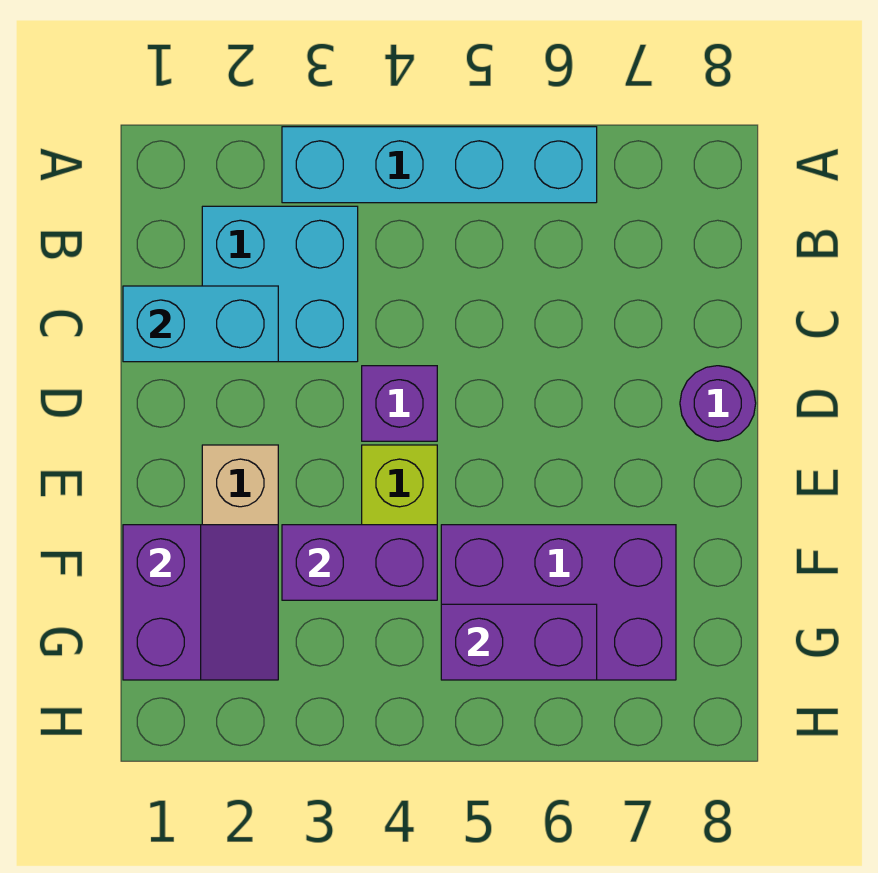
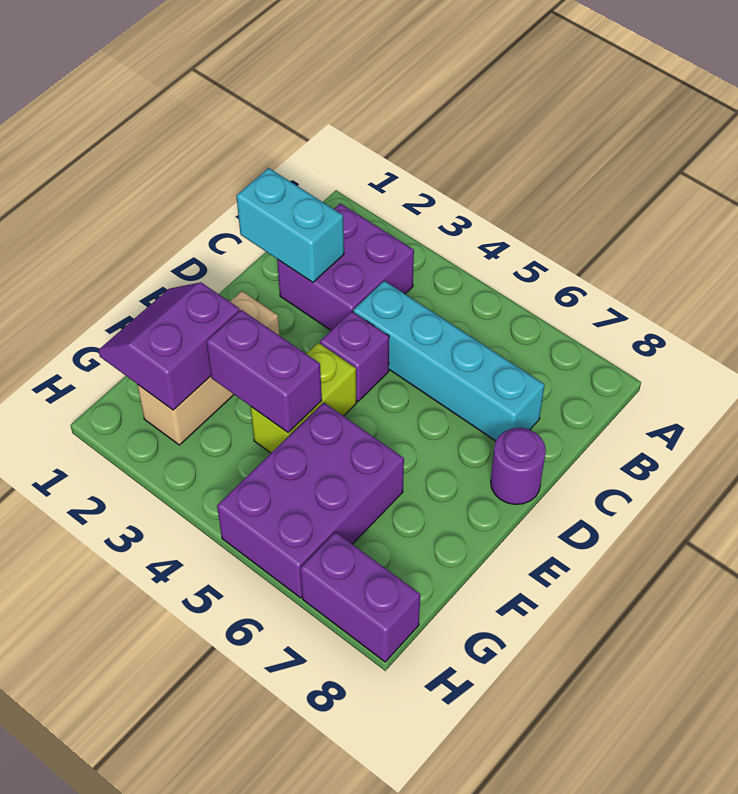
cyan 1x4 brick [282,127,597,203] -> cyan 1x4 brick moved to [353,281,544,441]
cyan 2x2 brick [202,206,358,362] -> purple 2x2 brick [277,203,414,330]
purple 2x2 slope [123,525,278,680] -> purple 2x2 slope turned to [98,282,239,410]
purple 2x3 brick [441,525,676,680] -> purple 2x3 brick turned to [217,403,404,598]
purple 1x2 brick [441,604,597,680] -> purple 1x2 brick moved to [300,532,420,662]

